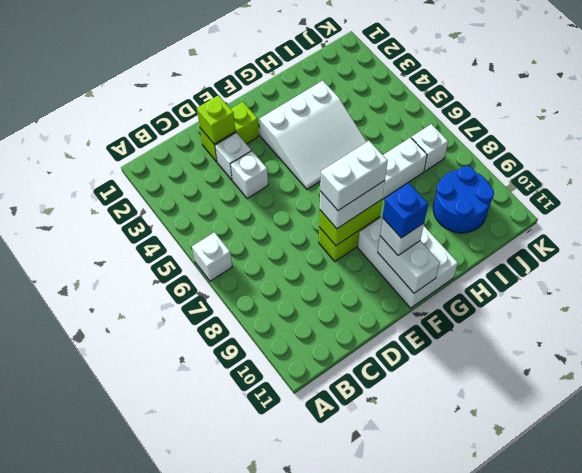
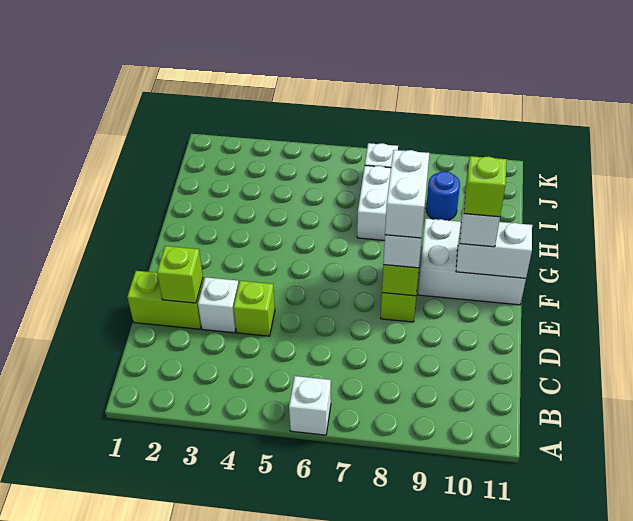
lime 1x2 brick [200,102,259,162] -> lime 1x2 brick turned to [127,271,204,329]
white 1x1 brick [230,151,268,199] -> lime 1x1 brick [234,281,275,336]
white 3x3 slope [260,81,367,189] -> none
blue 1x1 brick [383,183,428,238] -> lime 1x1 brick [464,156,506,217]
blue 2x2 round brick [433,166,494,233] -> blue 1x1 round brick [426,171,460,220]

